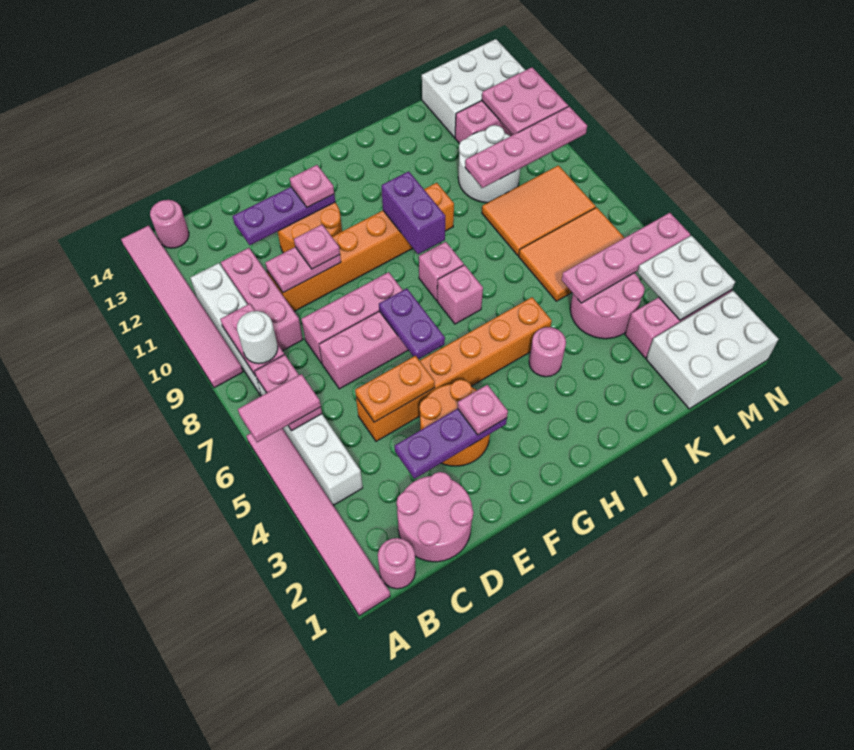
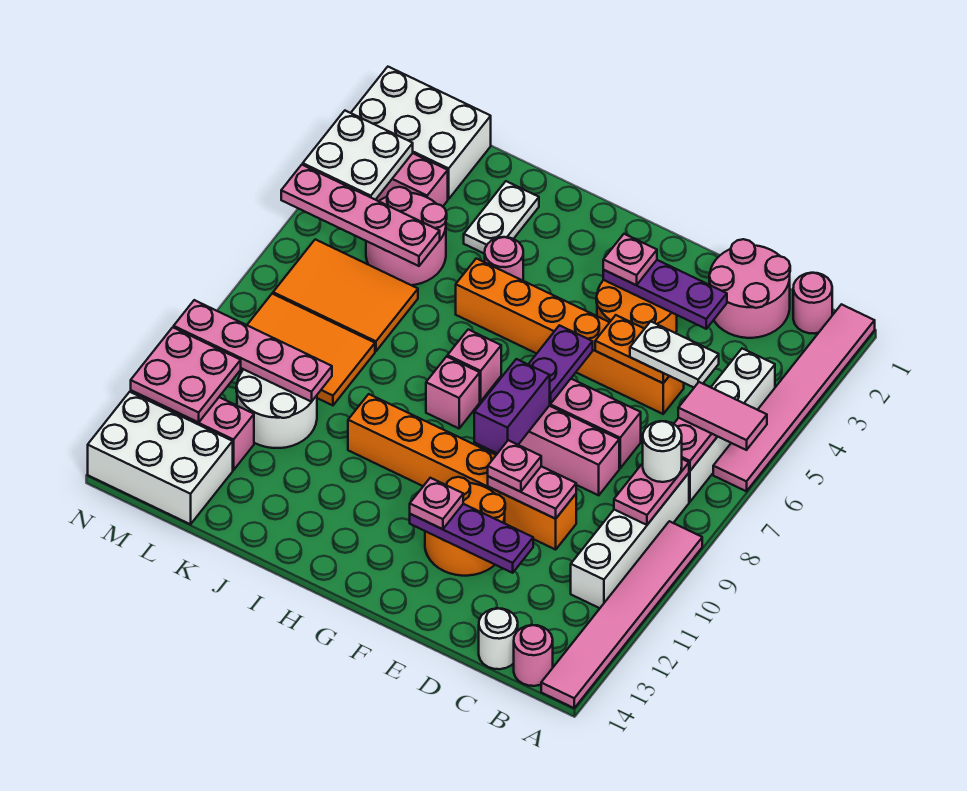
none -> white 1x2 plate [630,321,719,387]
pink 1x3 brick [221,248,303,351] -> none
none -> white 1x1 round brick [479,608,518,669]
purple 1x2 brick [382,171,445,254] -> purple 1x2 brick moved to [474,359,550,453]
none -> white 1x2 plate [464,181,539,254]

